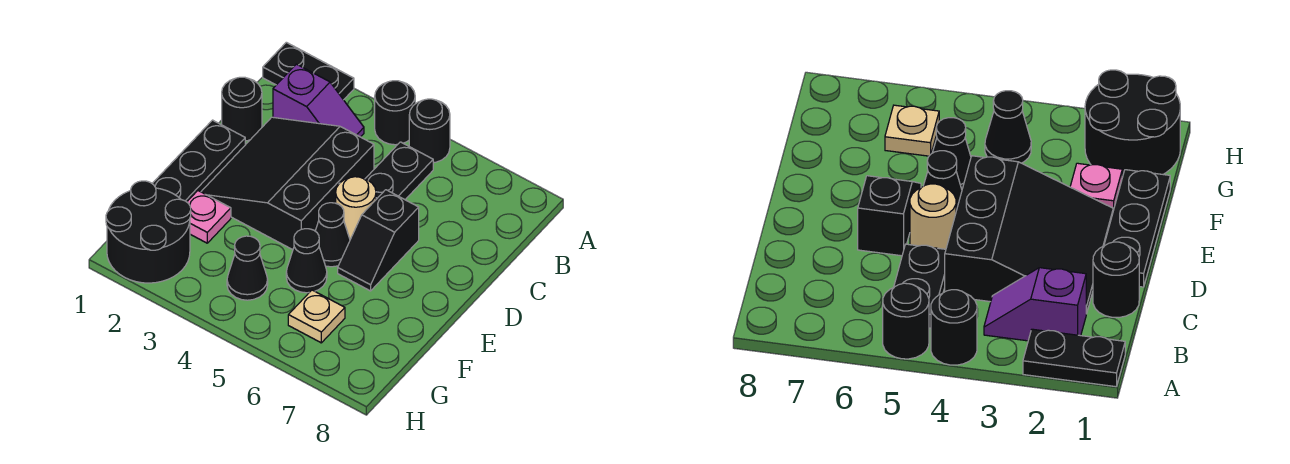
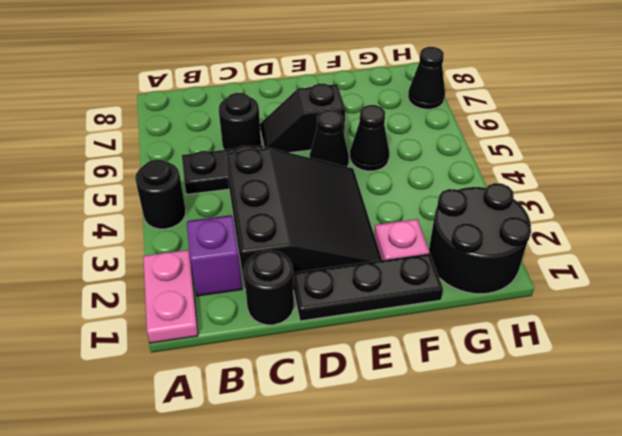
black 1x2 plate [263,42,354,100] -> pink 1x2 plate [143,250,198,343]
black 1x1 round brick [409,99,450,163] -> black 1x1 round brick moved to [219,93,261,150]
black 3x3 slope [201,117,374,250] -> black 3x3 slope turned to [225,148,382,289]
tan 1x1 round brick [336,177,376,239] -> none
black 1x2 slope [338,190,419,291] -> black 1x2 slope turned to [260,84,345,153]
black 1x1 cone [227,236,268,300] -> black 1x1 cone moved to [408,47,445,109]
tan 1x1 plate [288,290,345,343] -> none

